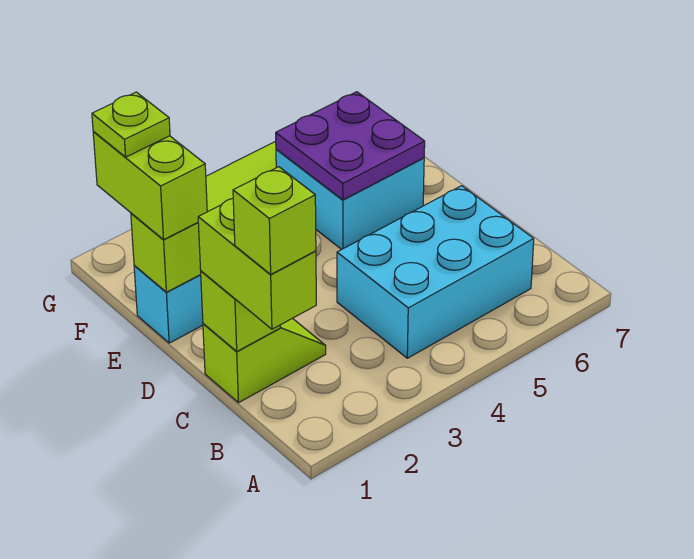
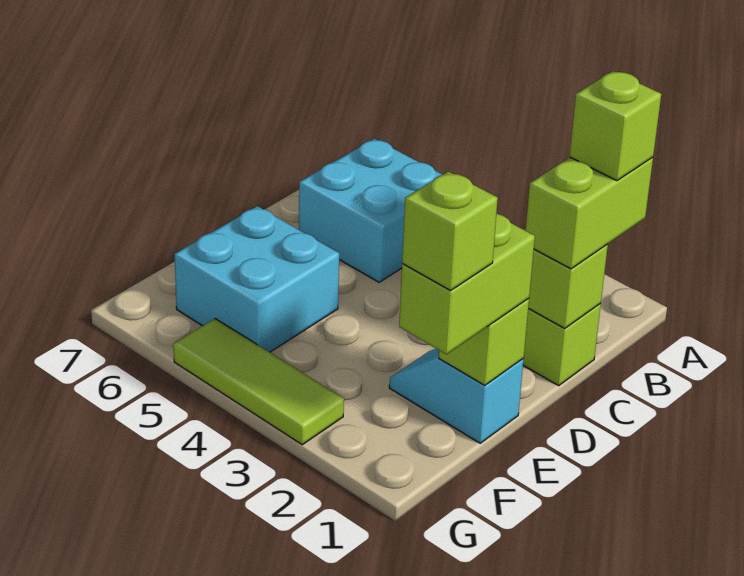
cyan 2x3 brick [337,186,534,358] -> cyan 2x2 brick [299,139,442,282]
purple 2x2 plate [276,92,425,200] -> none
lime 1x1 plate [92,92,170,157] -> lime 1x1 brick [402,172,498,290]

